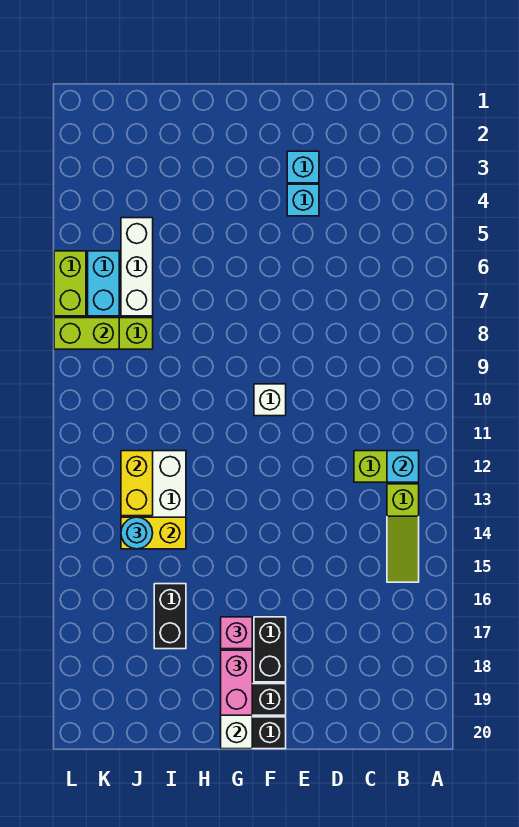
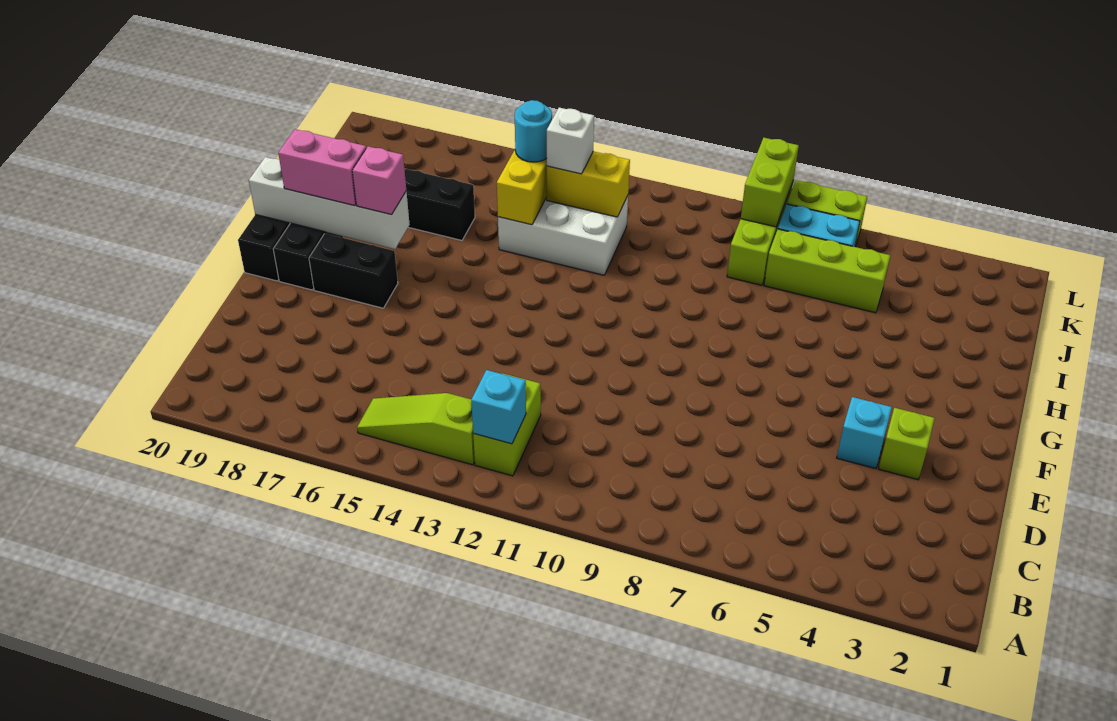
cyan 1x1 brick [287,151,319,183] -> lime 1x1 brick [878,408,935,480]
white 1x1 brick [254,384,286,416] -> white 1x1 brick moved to [547,108,594,174]
white 1x3 brick [121,218,153,316] -> lime 1x3 brick [764,229,890,313]

